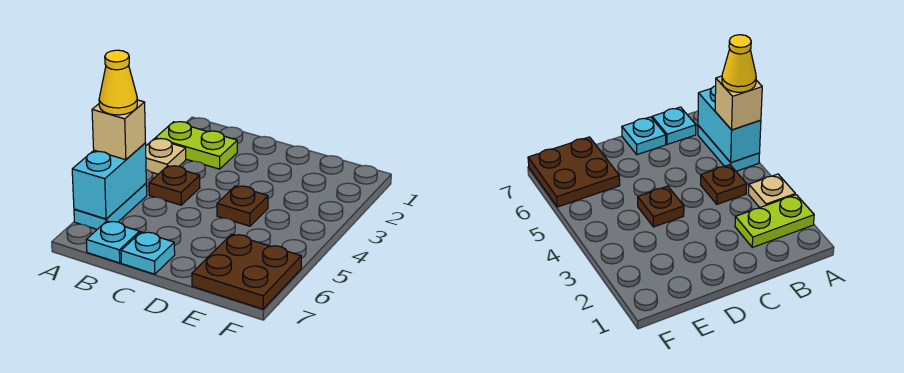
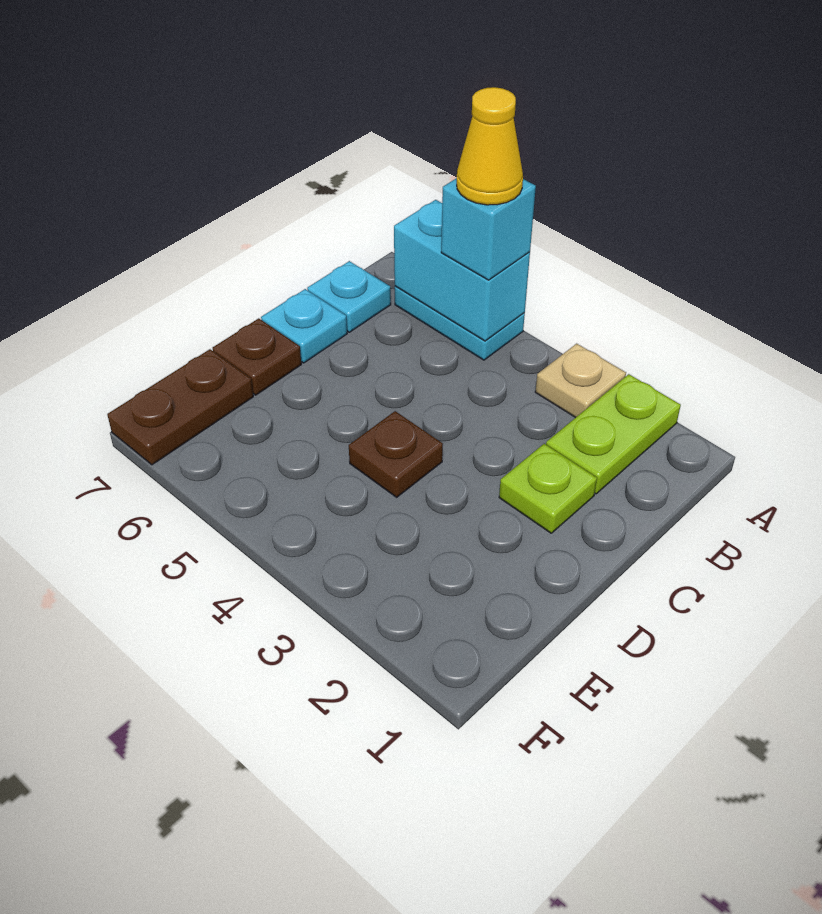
tan 1x1 brick [92,100,145,160] -> cyan 1x1 brick [441,178,536,280]
brown 1x1 plate [149,166,200,205] -> brown 1x1 plate moved to [213,318,301,395]
none -> lime 1x1 plate [499,444,597,533]
brown 2x2 plate [192,234,301,309] -> brown 1x2 plate [107,349,253,465]

